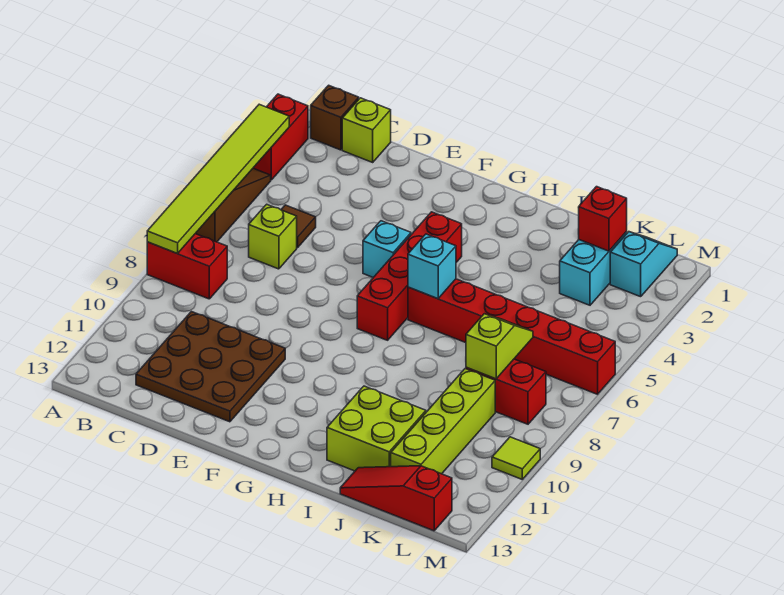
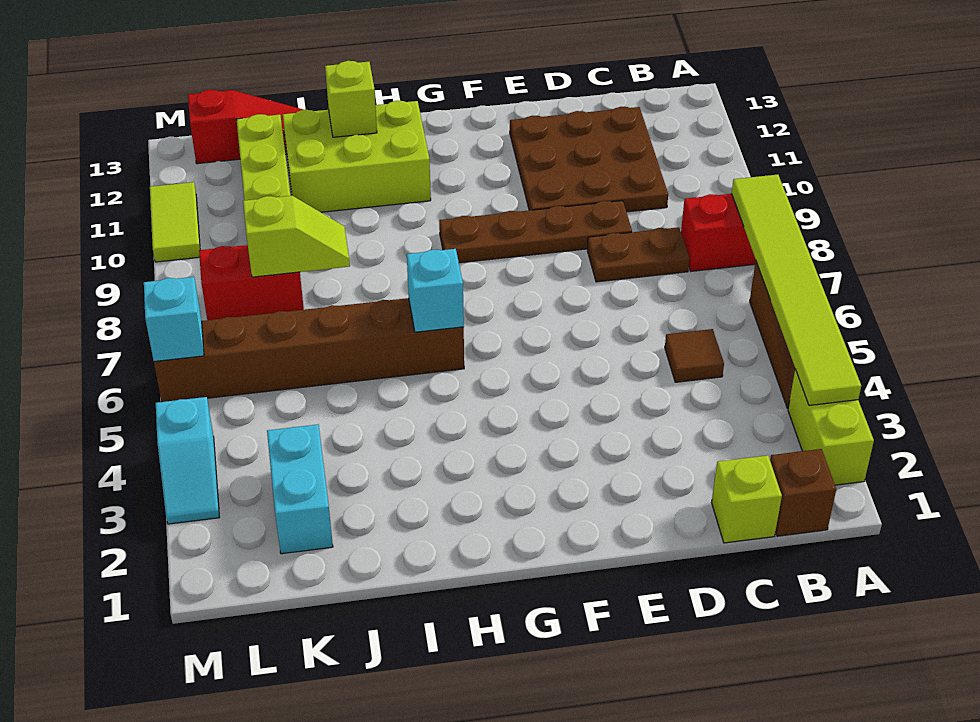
red 1x2 brick [254,94,308,180] -> lime 1x2 brick [788,369,874,485]
lime 1x1 brick [249,204,297,269] -> lime 1x1 brick moved to [325,61,377,137]
none -> brown 1x2 plate [587,227,689,282]
none -> brown 1x4 plate [439,201,632,263]
cyan 1x1 brick [363,221,411,277] -> cyan 1x1 brick moved to [144,277,204,361]
red 1x4 brick [357,212,462,340] -> none
red 1x6 brick [408,279,615,394] -> brown 1x6 brick [154,298,464,402]
lime 2x2 brick [327,386,426,471] -> lime 2x3 brick [283,101,431,212]
red 1x1 brick [579,187,627,251] -> none
lime 1x2 slope [466,314,533,379] -> lime 1x2 slope turned to [243,196,350,277]
cyan 1x2 slope [610,232,677,297] -> cyan 1x2 slope moved to [156,397,220,524]
lime 1x1 tile [492,437,540,479] -> lime 1x2 tile [150,182,200,262]

